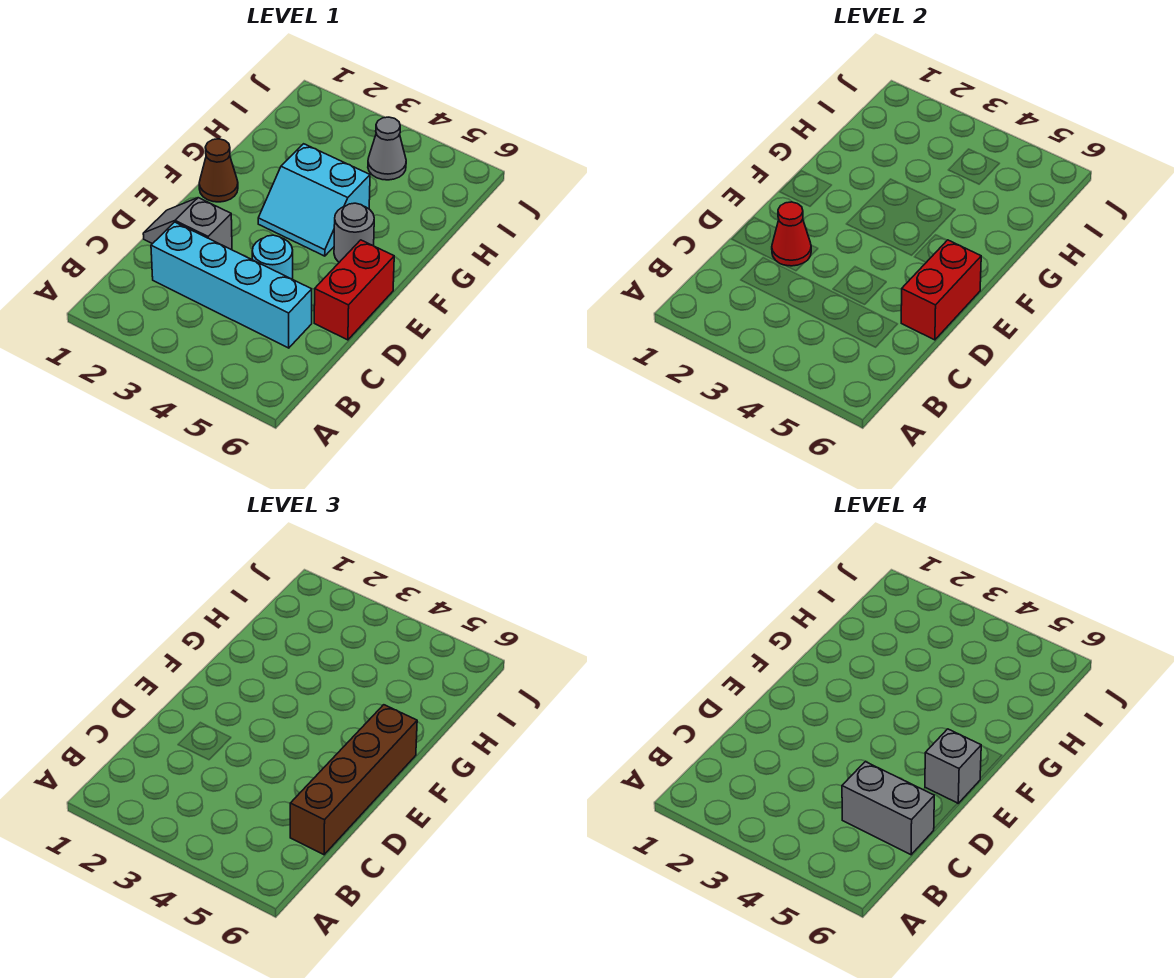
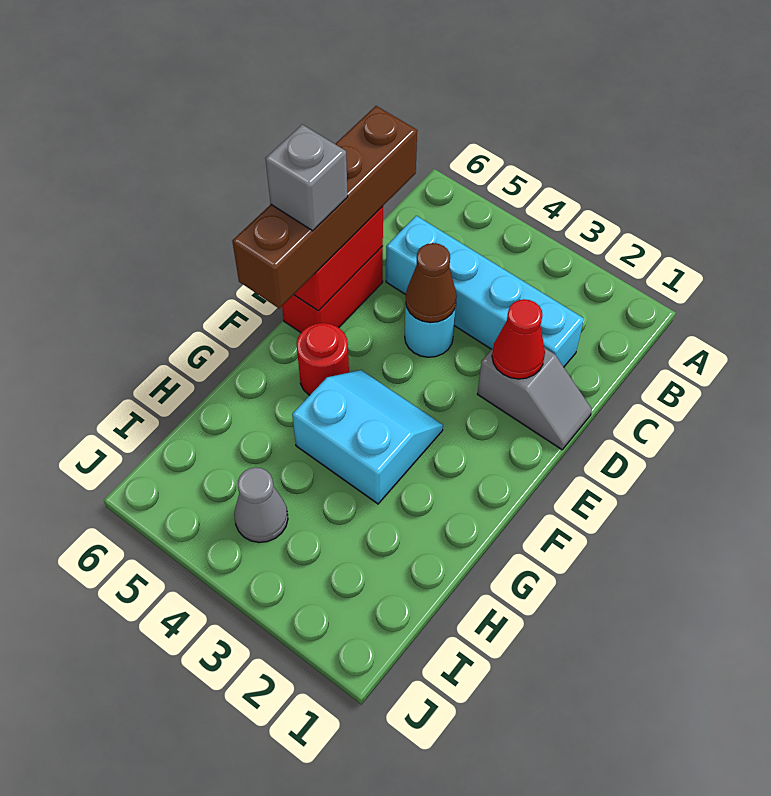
grey 1x2 brick [842,762,934,855] -> none
brown 1x1 cone [199,139,238,202] -> brown 1x1 cone moved to [406,243,457,323]
grey 1x1 round brick [334,203,374,262] -> red 1x1 round brick [296,323,349,395]

